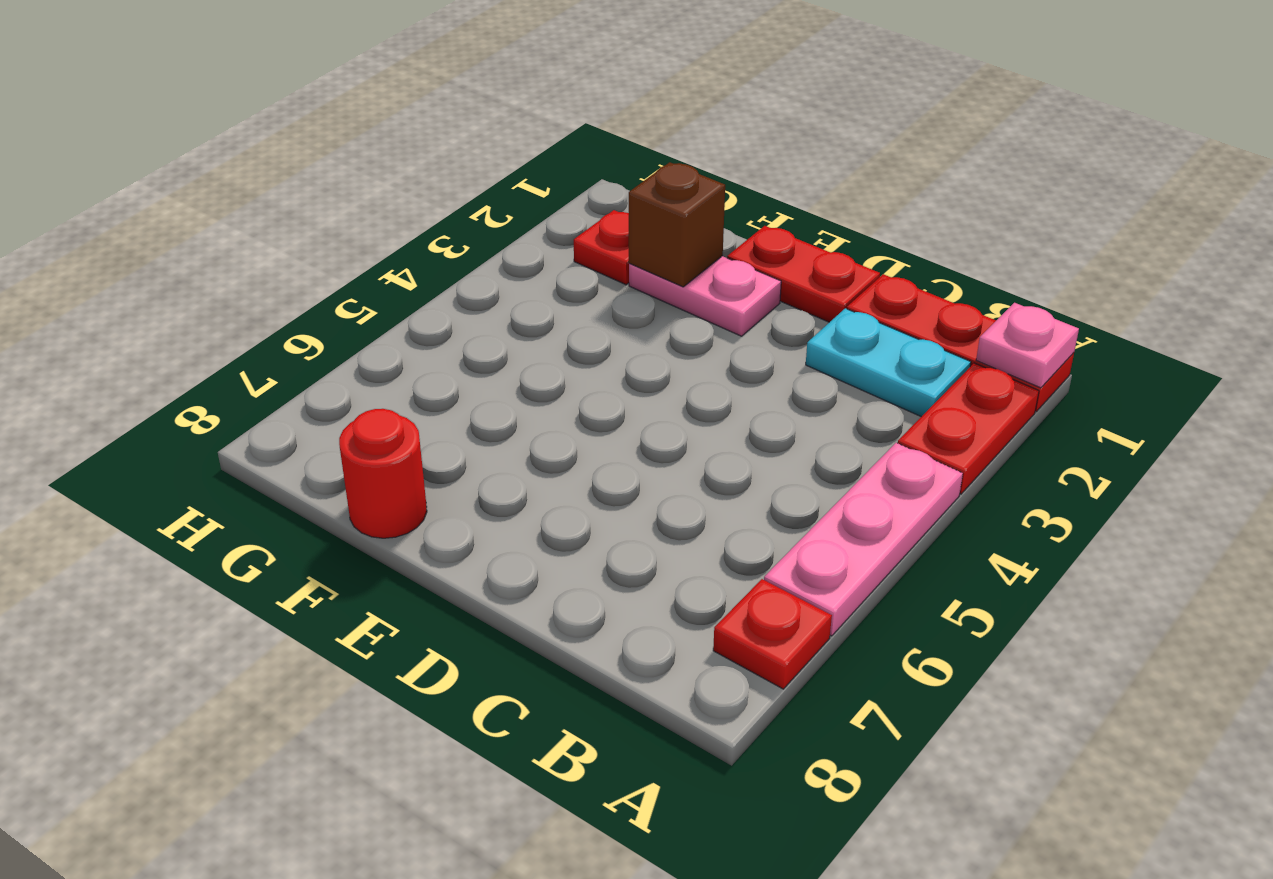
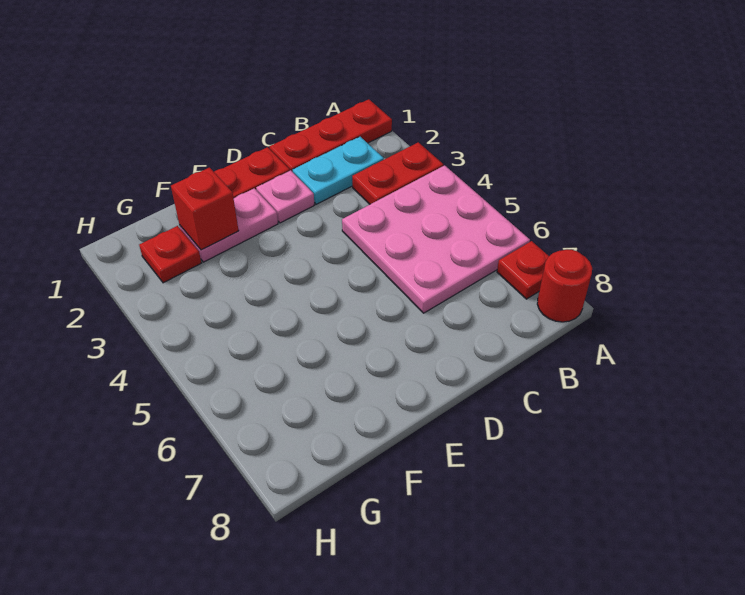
pink 1x1 plate [976,303,1079,388] -> pink 1x1 plate moved to [256,170,314,223]
red 1x2 plate [898,363,1039,494] -> red 1x2 plate turned to [352,142,443,204]
pink 1x3 plate [764,443,963,636] -> pink 3x3 plate [342,165,530,313]
brown 1x1 brick [629,162,725,287] -> red 1x1 brick [171,168,239,250]
red 1x1 round brick [339,409,427,538] -> red 1x1 round brick moved to [537,250,592,322]

